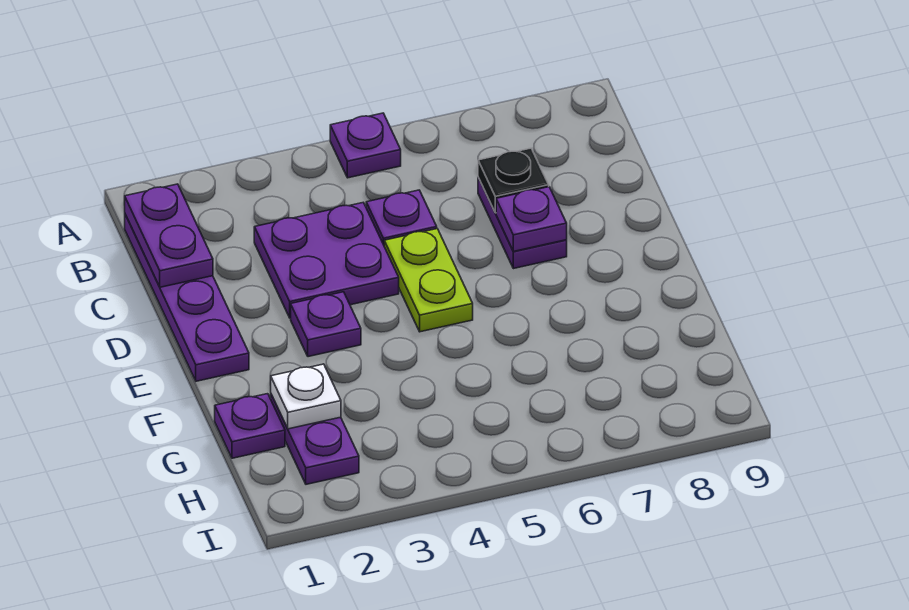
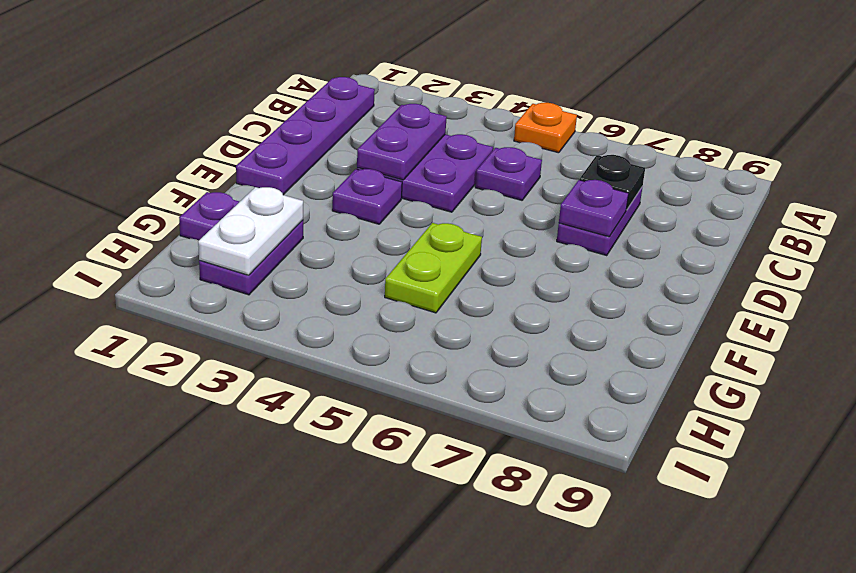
purple 1x1 plate [330,113,401,178] -> orange 1x1 plate [514,103,577,153]
purple 1x2 plate [125,184,213,287] -> purple 1x2 plate moved to [357,104,447,180]
lime 1x2 plate [384,229,473,332] -> lime 1x2 plate moved to [385,223,482,313]
white 1x1 plate [271,364,341,429] -> white 1x2 plate [198,187,303,275]

